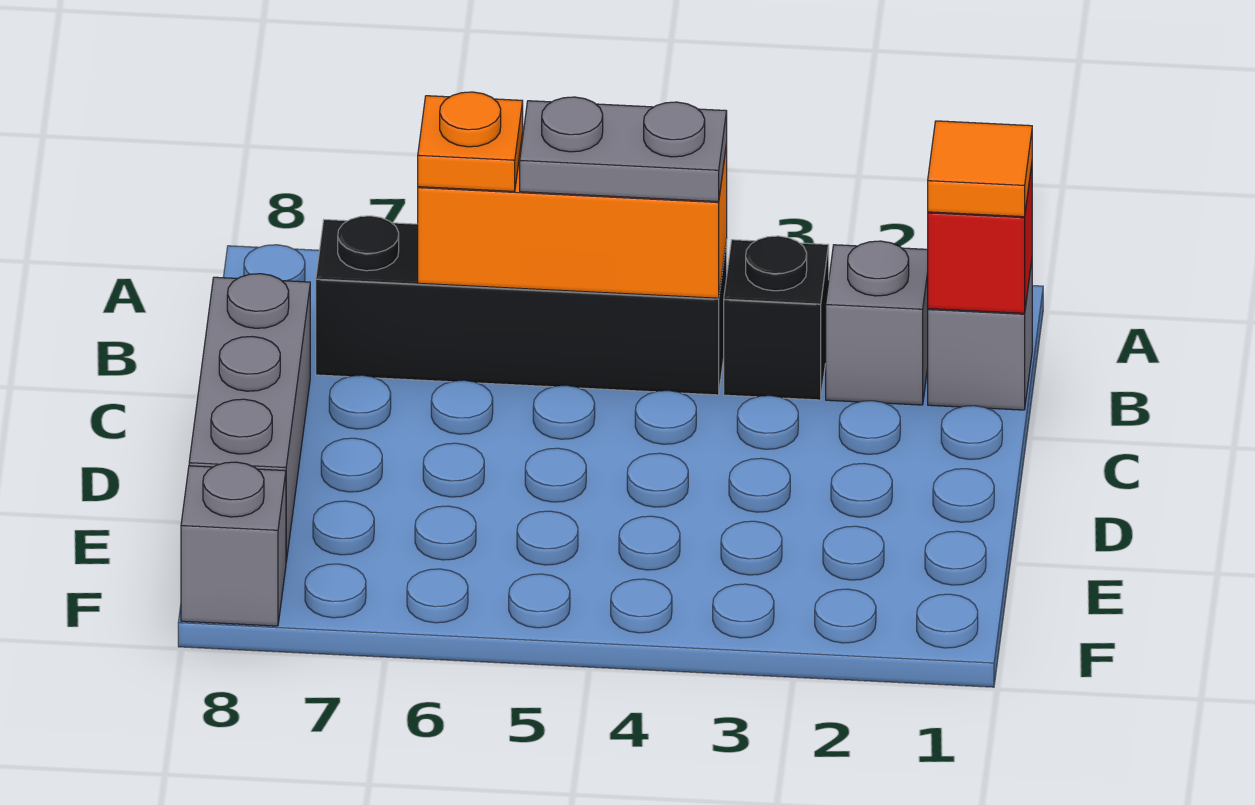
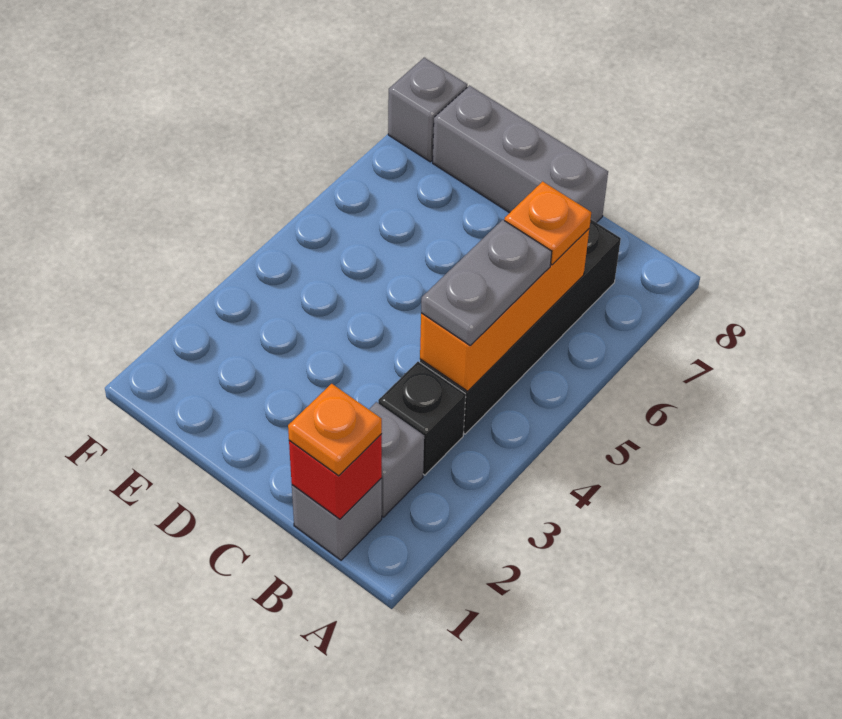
orange 1x1 tile [928,121,1032,217] -> orange 1x1 plate [288,384,382,476]

